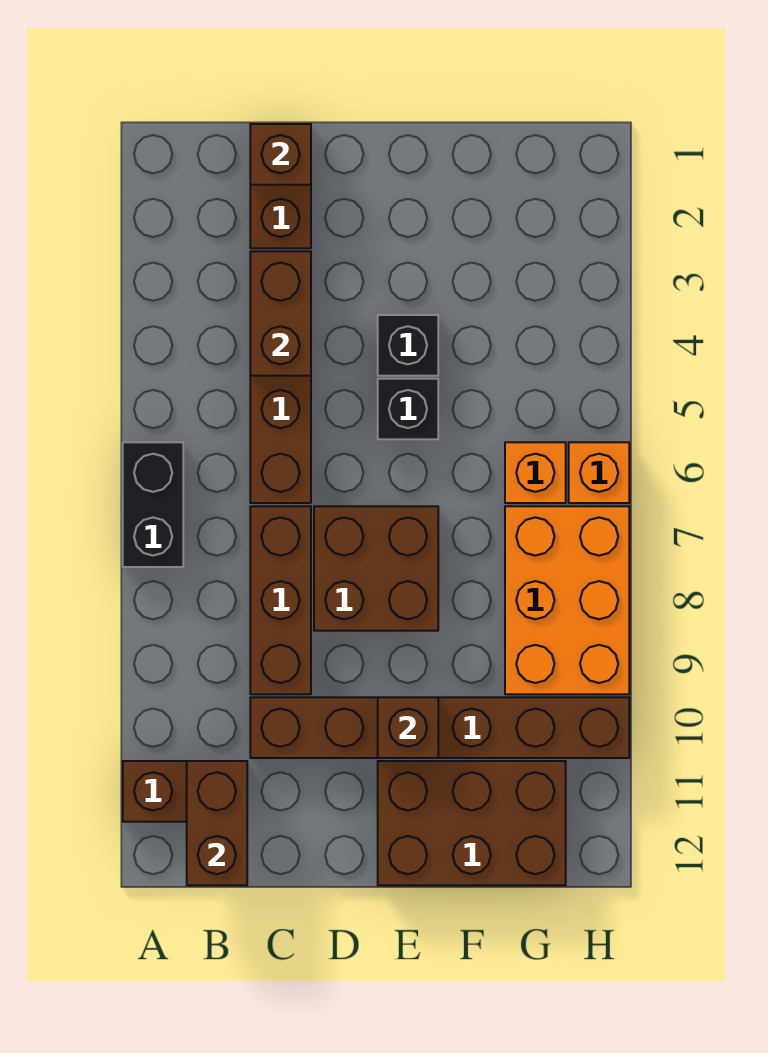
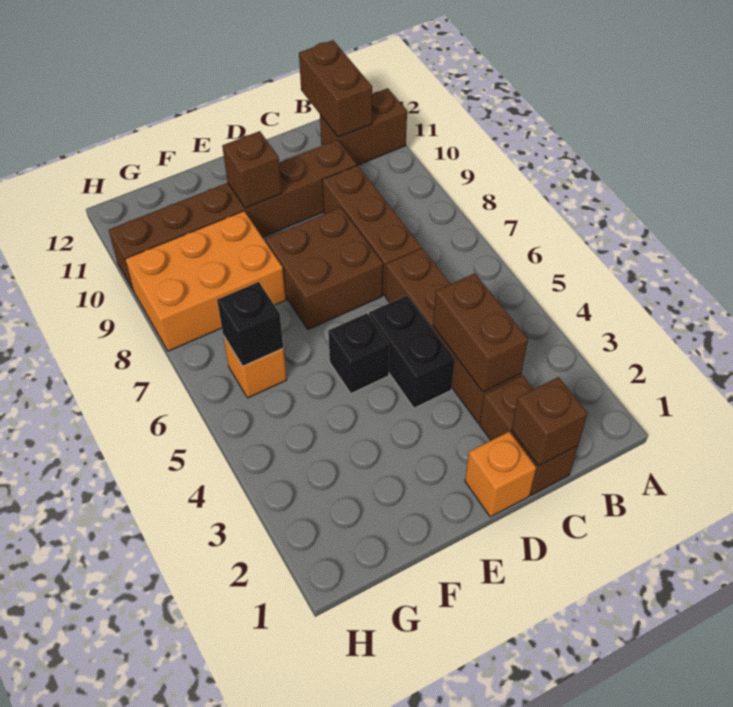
black 1x2 brick [123,442,183,567] -> black 1x2 brick moved to [369,295,455,408]
black 1x1 brick [378,315,438,376] -> black 1x1 brick moved to [217,282,283,366]
brown 2x3 brick [378,761,566,885] -> none
orange 2x3 brick [505,506,629,694] -> orange 2x3 brick turned to [125,211,286,351]
orange 1x1 brick [569,442,629,503] -> orange 1x1 brick moved to [465,432,536,517]

